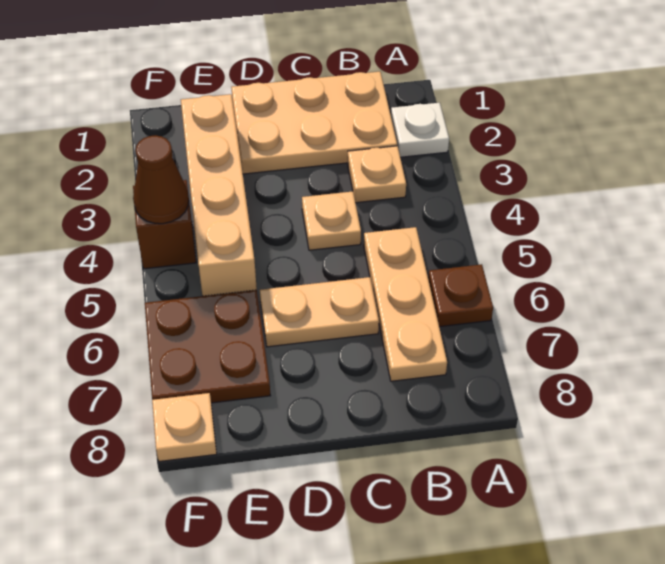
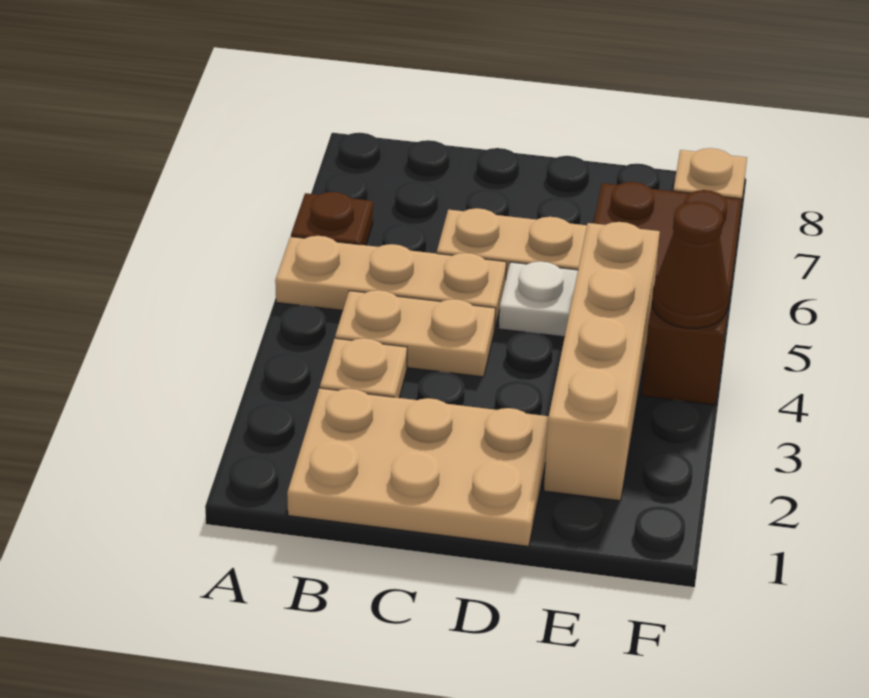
white 1x1 plate [391,103,449,157] -> white 1x1 plate moved to [499,261,578,337]
tan 1x3 plate [364,227,447,381] -> tan 1x3 plate turned to [275,236,506,327]
tan 1x1 plate [302,191,361,250] -> tan 1x2 plate [335,290,496,377]

